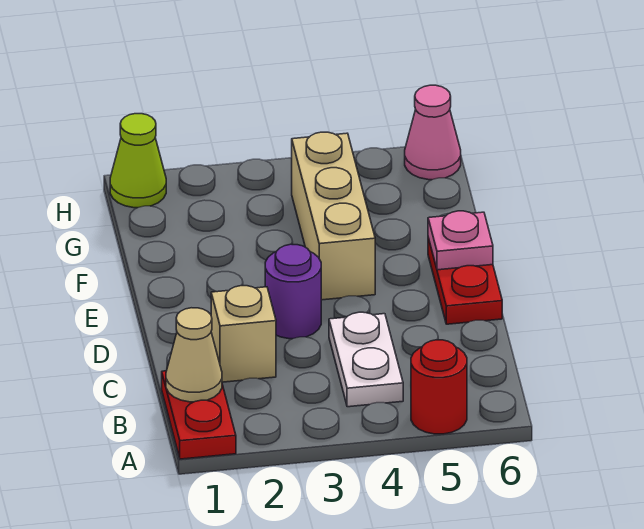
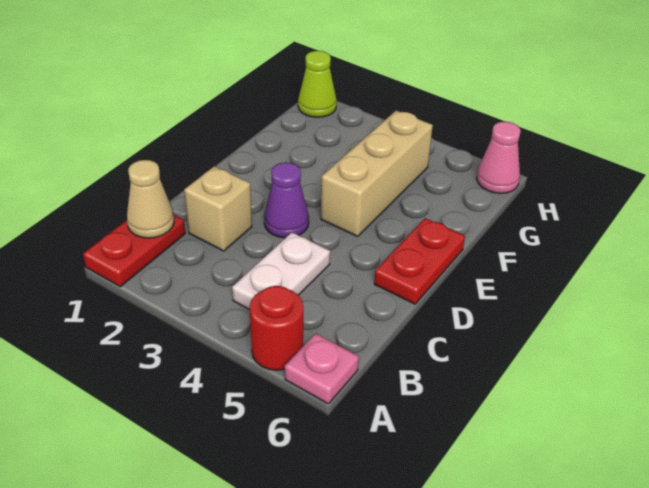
purple 1x1 round brick [265,244,321,339] -> purple 1x1 cone [264,162,309,238]
pink 1x1 plate [428,211,493,270] -> pink 1x1 plate moved to [285,333,359,404]

